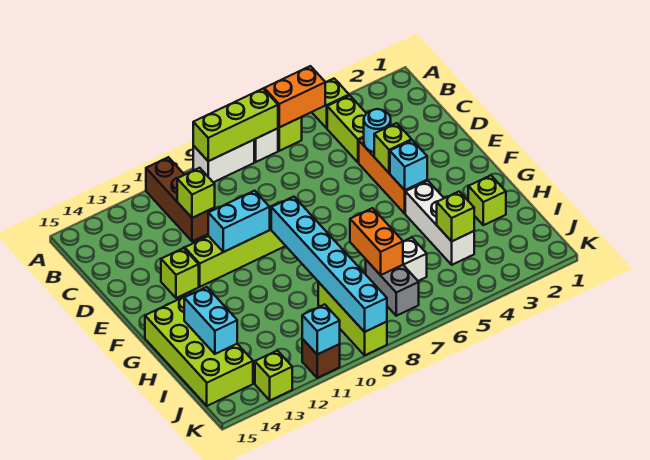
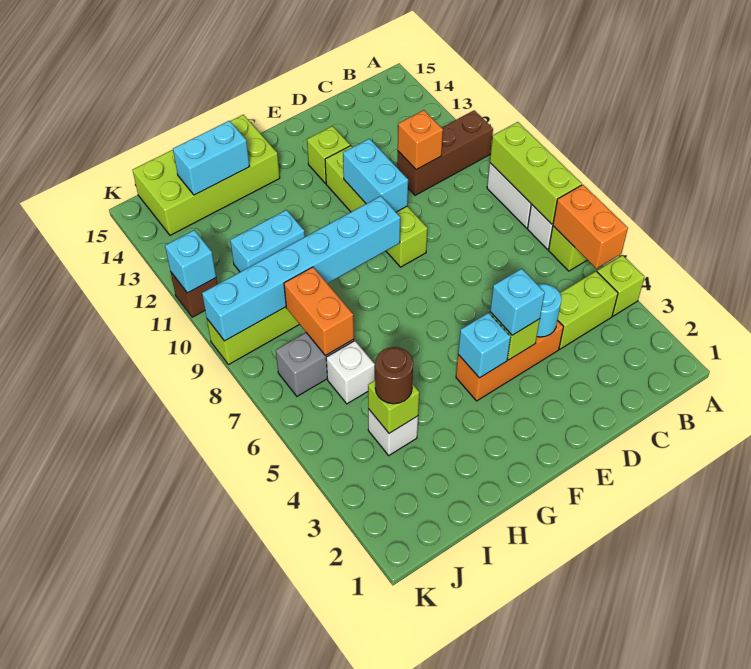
lime 1x1 brick [177,168,215,218] -> orange 1x1 brick [398,110,443,170]
none -> cyan 1x1 brick [490,269,545,335]
white 1x3 brick [405,181,474,265] -> white 1x1 brick [368,409,418,455]
lime 1x1 brick [468,175,506,225] -> none
orange 1x2 brick [350,208,403,275] -> orange 1x2 brick turned to [284,267,354,356]
none -> cyan 1x2 brick [230,210,305,272]
none -> brown 1x1 round brick [375,347,413,404]
lime 1x1 brick [255,351,292,400] -> none

